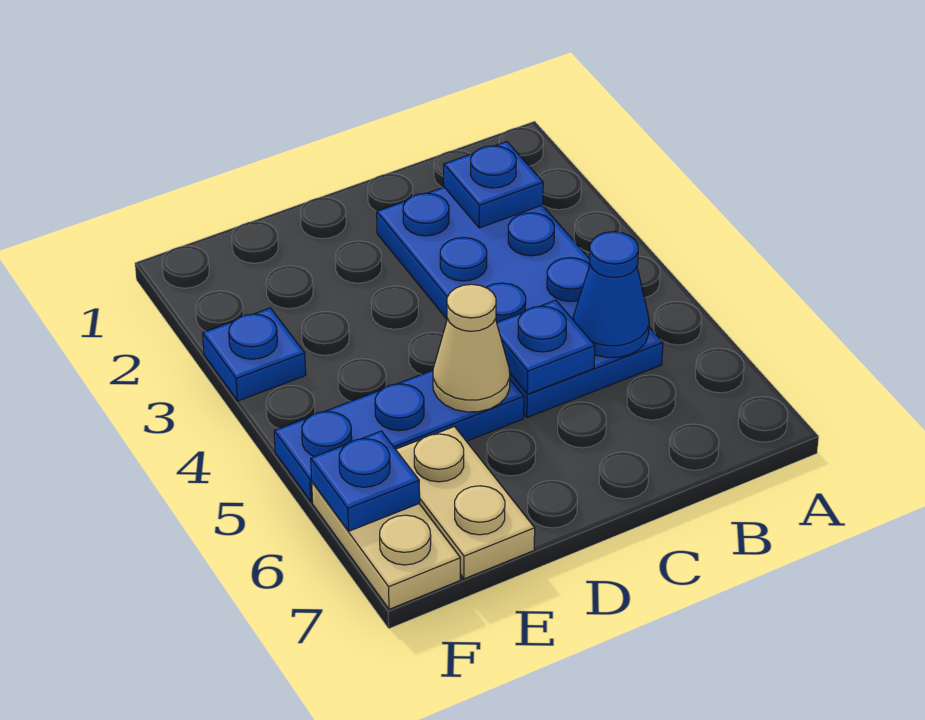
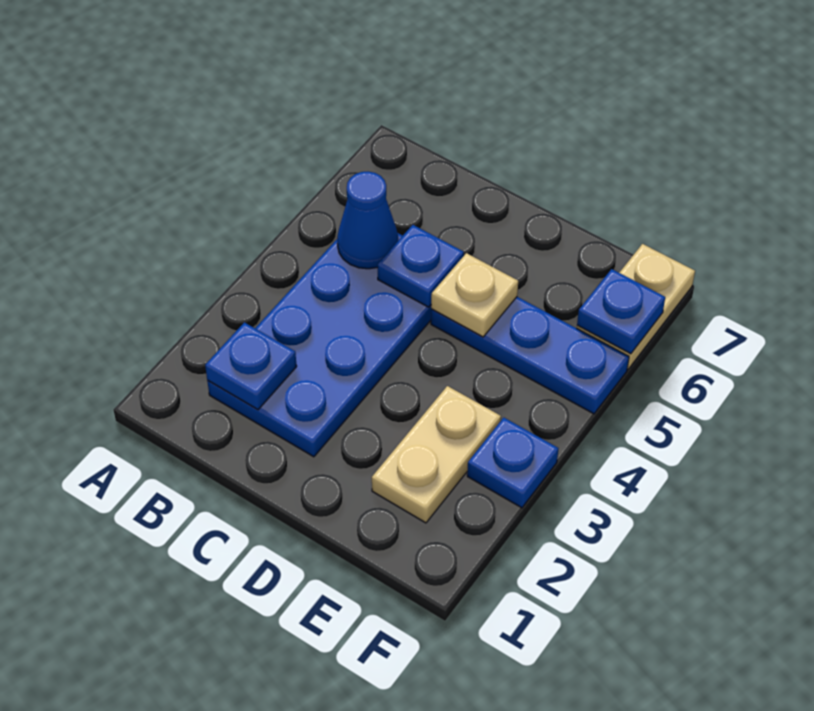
tan 1x1 cone [433,284,510,412] -> tan 1x1 plate [431,253,518,337]
tan 1x2 plate [396,427,535,579] -> tan 1x2 plate moved to [372,386,501,523]

